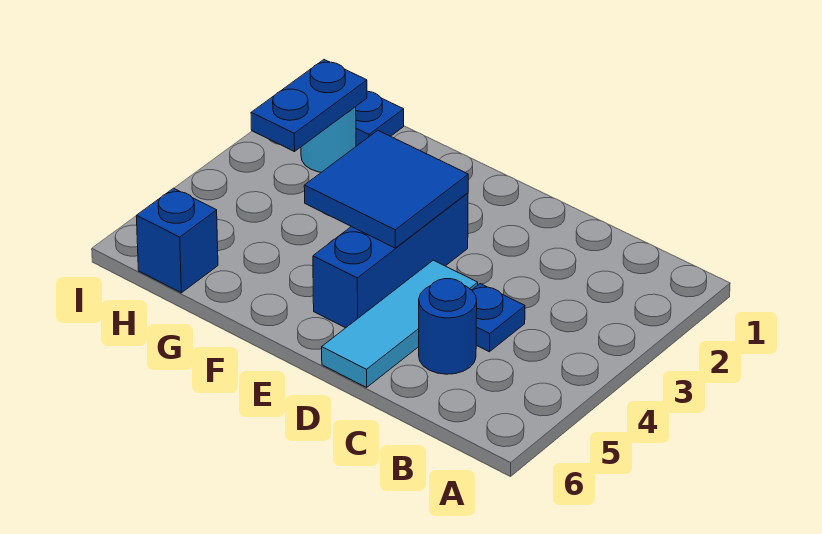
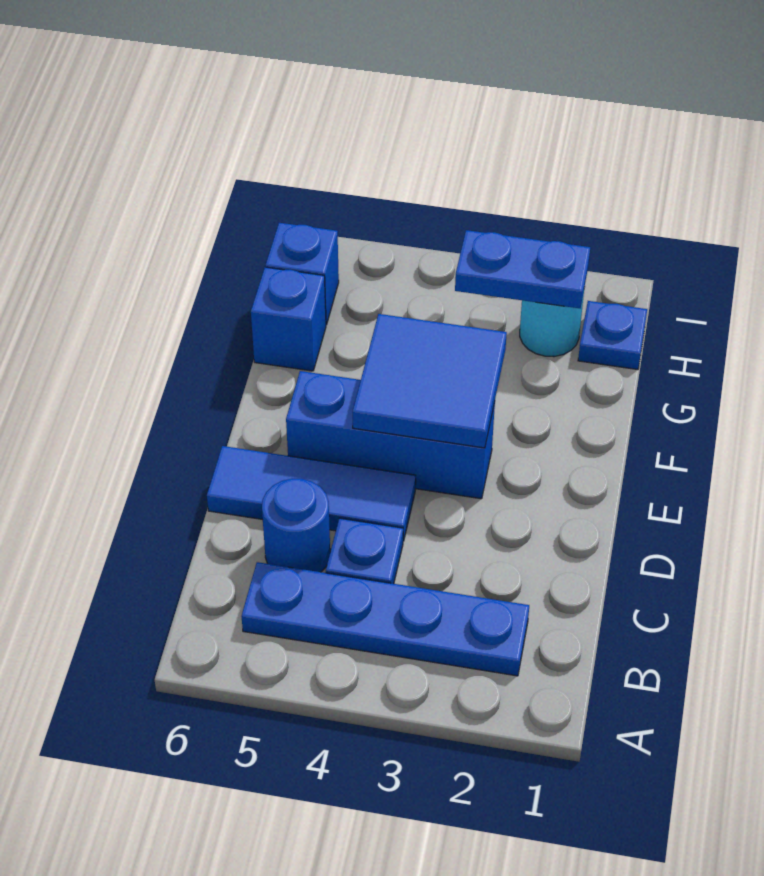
none -> blue 1x4 plate [241,562,529,676]
cyan 1x3 tile [322,260,478,387] -> blue 1x3 tile [207,446,416,541]
none -> blue 1x1 brick [251,267,326,371]

